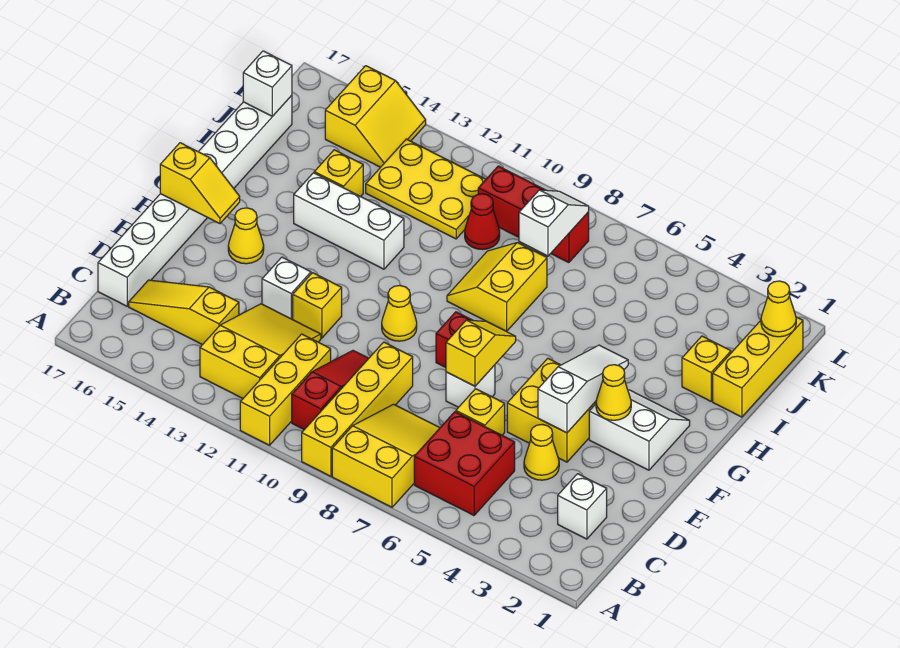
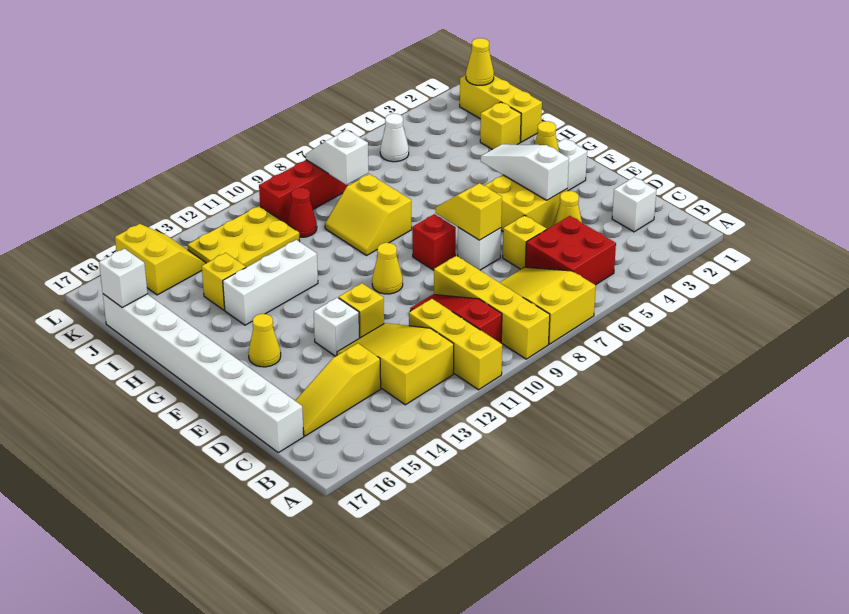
yellow 1x2 slope [160,143,240,224] -> none
none -> white 1x1 cone [380,114,409,162]

